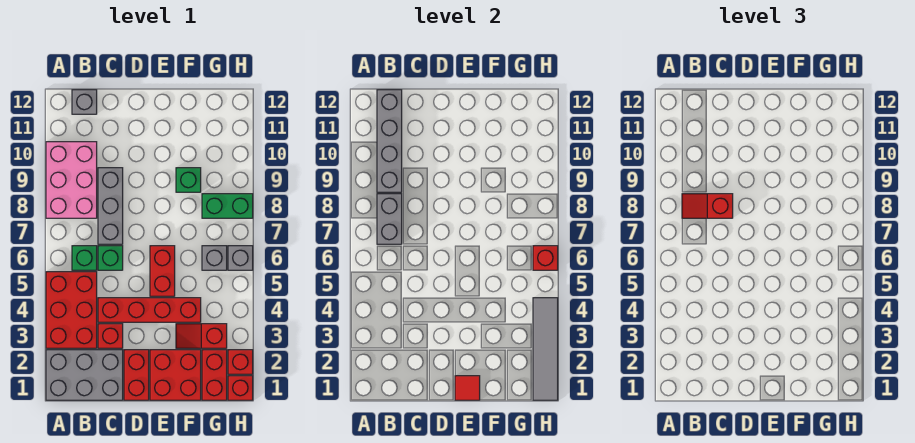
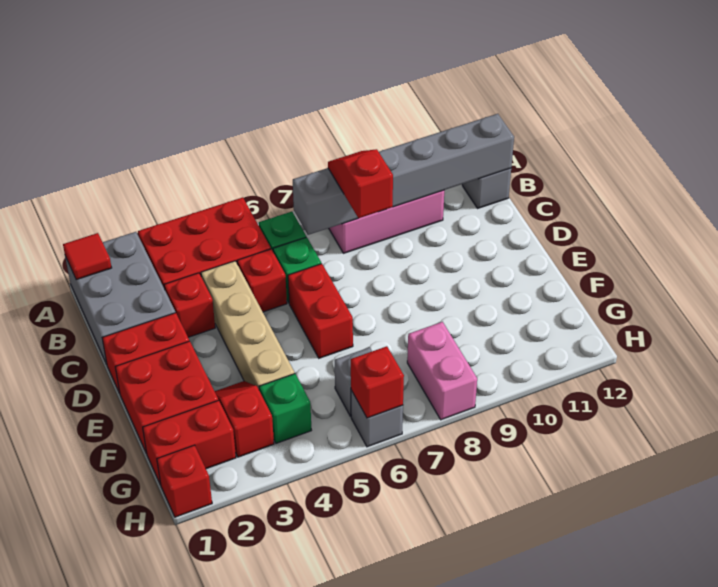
red 1x4 brick [98,298,201,322] -> tan 1x4 brick [201,261,295,389]
grey 1x3 brick [98,168,123,244] -> none
red 1x1 tile [455,376,480,400] -> red 1x1 tile moved to [63,233,112,280]
red 1x2 brick [150,246,175,296] -> red 1x2 brick turned to [288,264,353,358]
green 1x1 brick [176,168,201,192] -> green 1x1 brick moved to [259,374,312,443]
green 1x2 brick [202,194,253,218] -> pink 1x2 brick [407,322,477,420]
grey 1x4 tile [533,298,558,400] -> none
red 1x1 brick [228,350,253,374] -> red 1x1 brick moved to [237,249,287,312]

